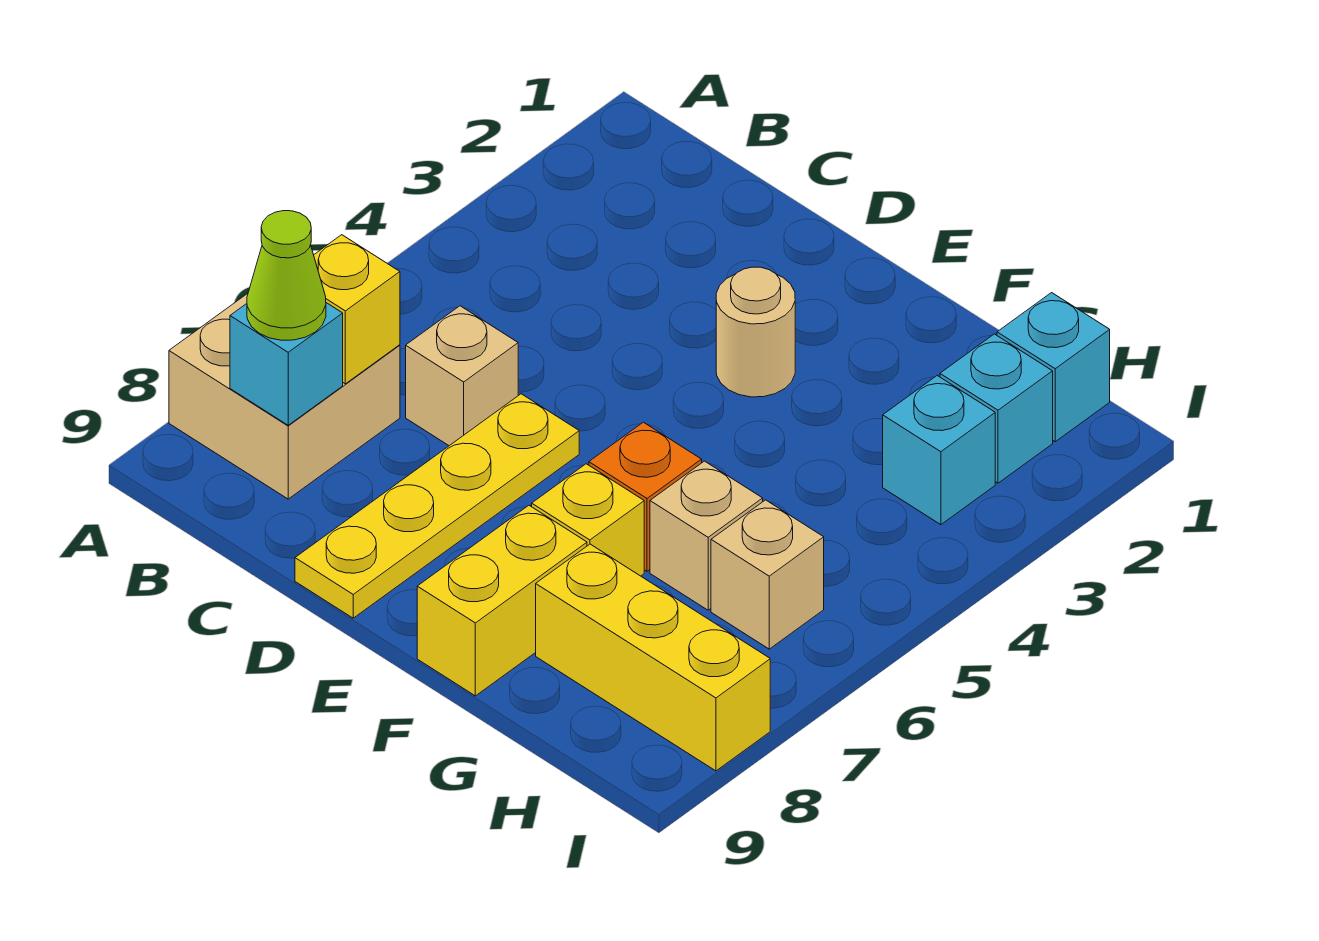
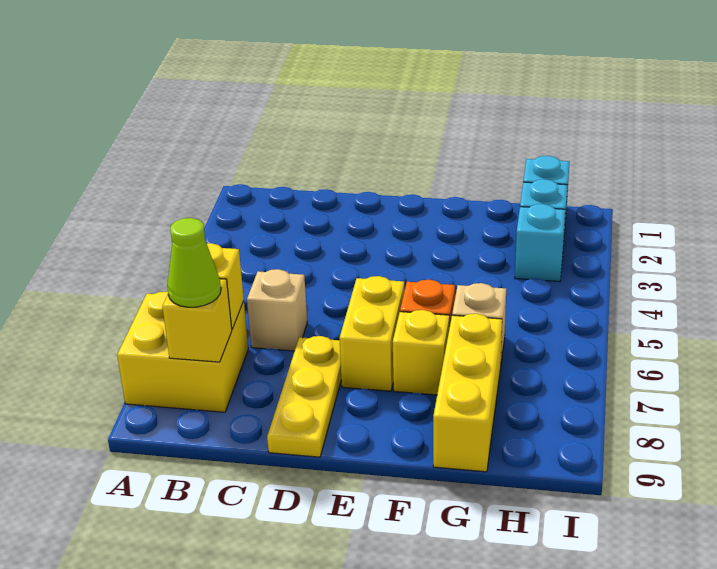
tan 2x2 brick [169,294,400,499] -> yellow 2x2 brick [117,292,248,412]
cyan 1x1 brick [230,303,343,425] -> yellow 1x1 brick [162,279,232,362]
yellow 1x4 plate [295,394,579,618] -> yellow 1x3 plate [267,336,341,457]
tan 1x1 round brick [716,267,795,397] -> none
yellow 1x2 brick [417,505,587,696] -> yellow 1x2 brick moved to [339,276,404,391]
yellow 1x3 brick [536,544,770,771] -> yellow 1x3 brick turned to [433,314,502,472]
tan 1x1 brick [711,500,824,649] -> none

